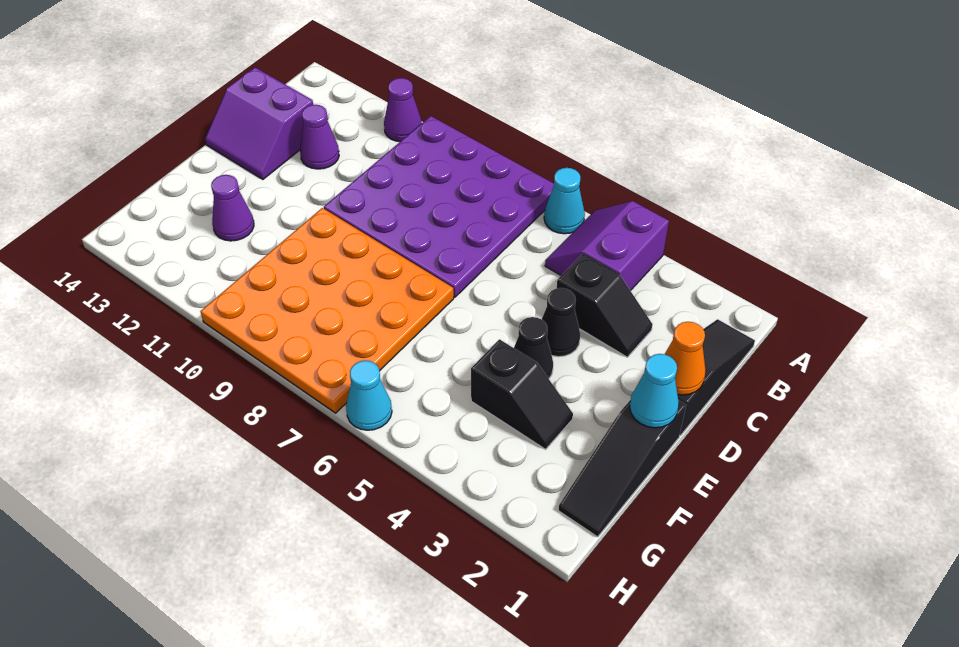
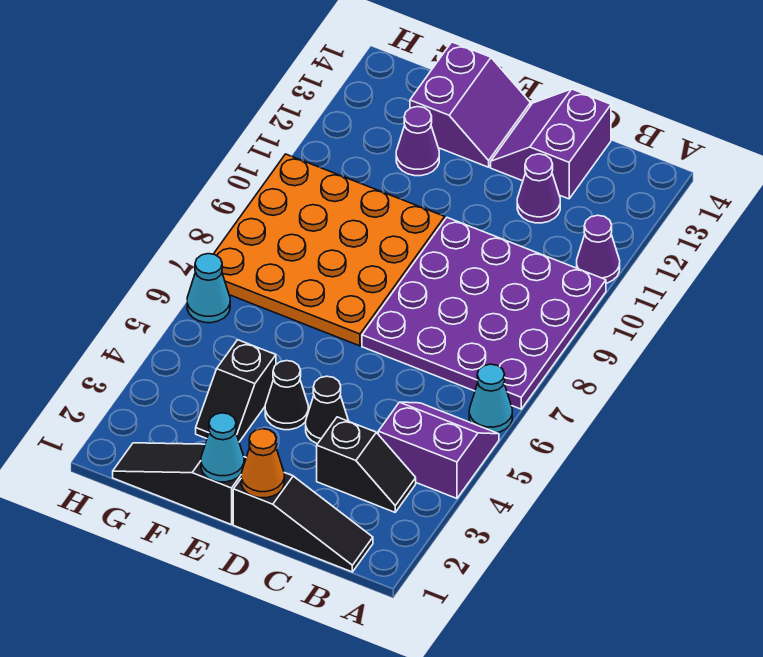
black 1x2 slope [557,254,653,357] -> black 1x2 slope turned to [317,417,416,512]
none -> purple 2x2 slope [410,42,530,167]

